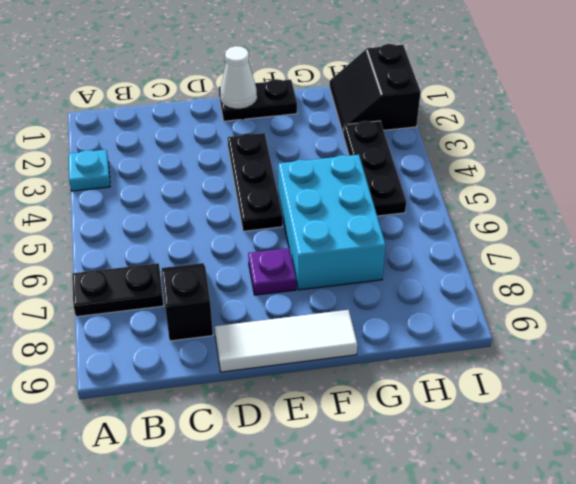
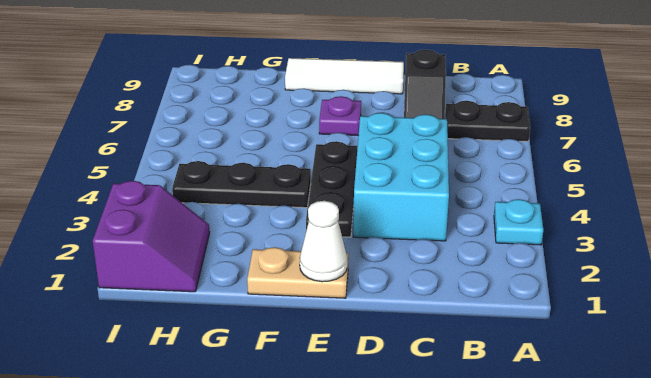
black 1x2 plate [219,79,297,121] -> tan 1x2 plate [247,247,349,298]
cyan 2x3 brick [278,155,386,290] -> cyan 2x3 brick moved to [353,113,449,241]
black 2x2 slope [330,44,421,135] -> purple 2x2 slope [93,181,210,292]
black 1x3 plate [343,121,406,216] -> black 1x3 plate turned to [172,161,311,208]

